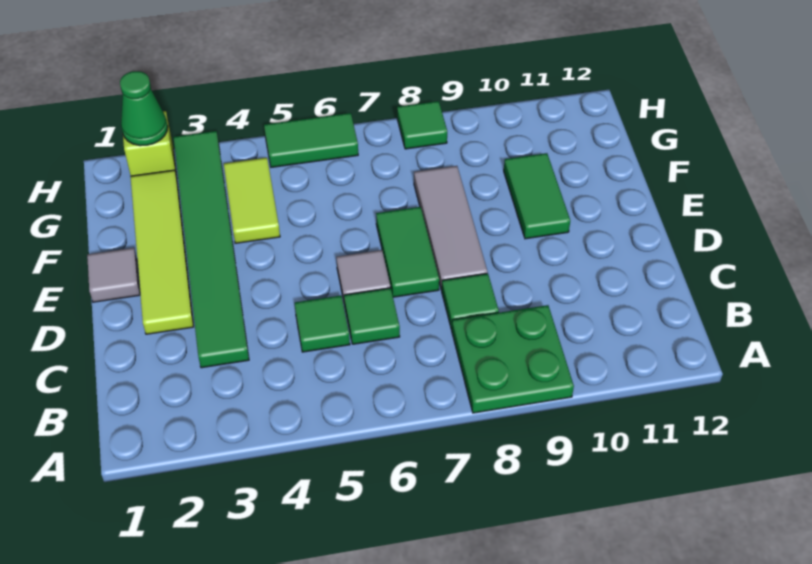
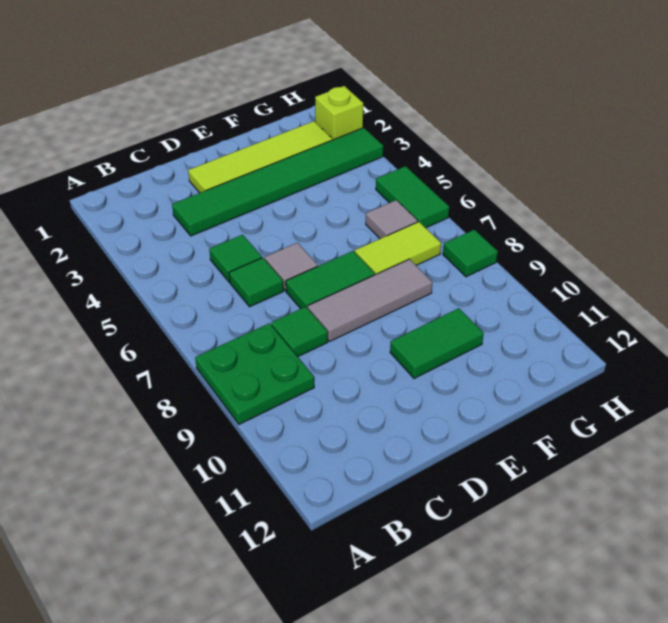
grey 1x1 tile [87,248,140,302] -> grey 1x1 tile moved to [366,200,418,239]
lime 1x2 tile [224,158,280,243] -> lime 1x2 tile moved to [355,222,441,275]
green 1x1 cone [120,71,168,146] -> none

